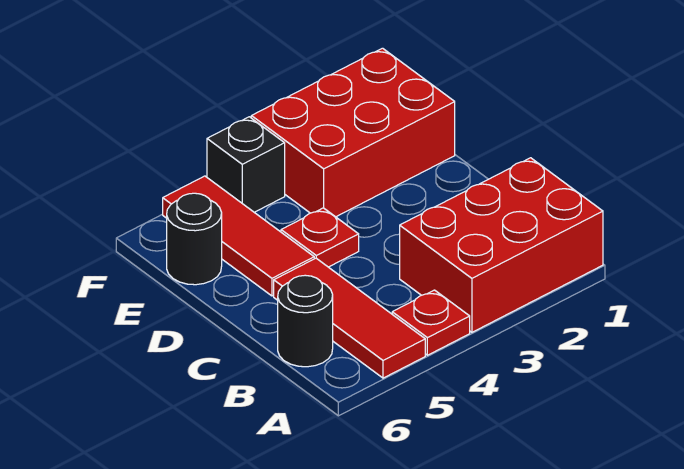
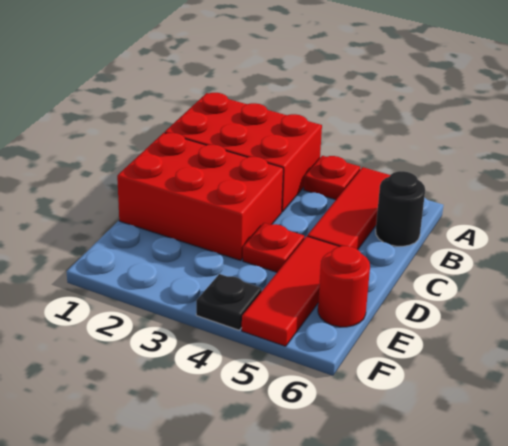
red 2x3 brick [251,48,455,217] -> red 2x3 brick moved to [117,133,283,260]
black 1x1 round brick [167,193,222,285] -> red 1x1 round brick [318,246,370,327]
black 1x1 brick [207,117,285,212] -> black 1x1 plate [196,274,262,330]

